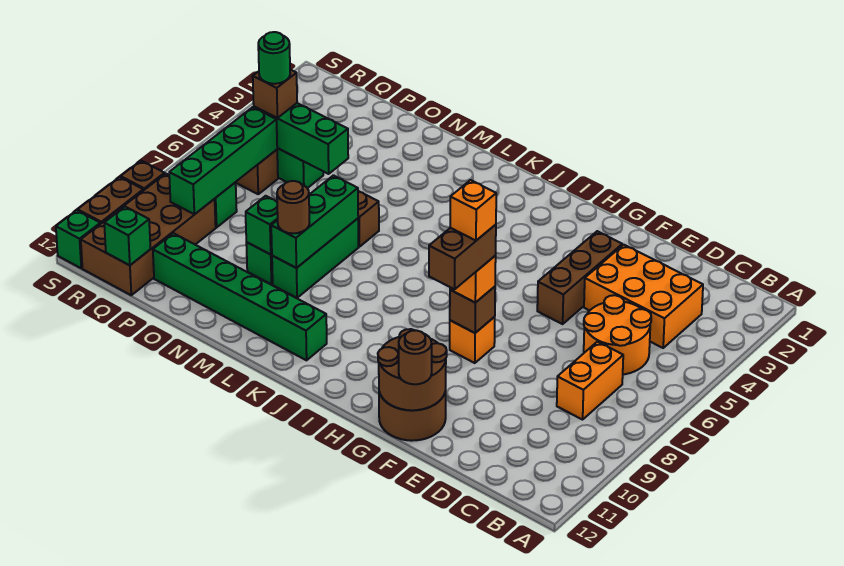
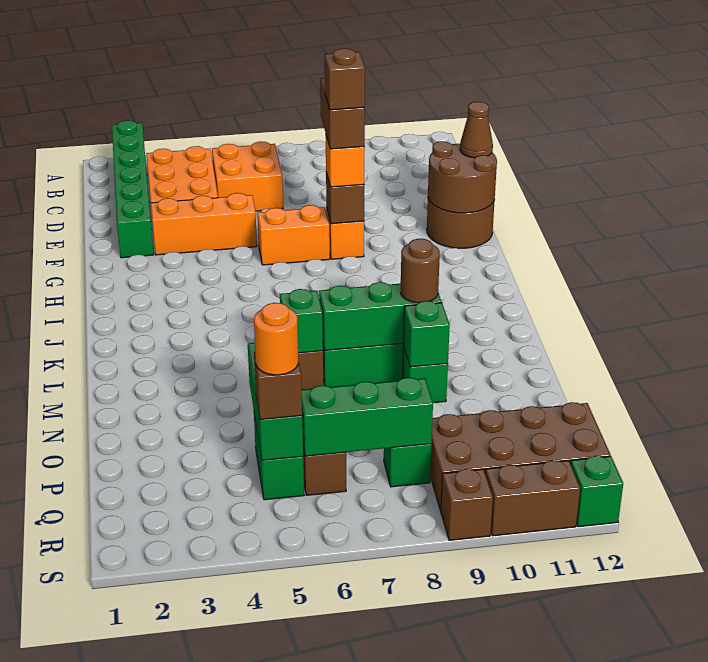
orange 2x2 round brick [584,295,651,374] -> orange 2x2 brick [212,141,283,211]
orange 1x2 brick [557,342,623,420] -> orange 1x2 brick moved to [257,205,330,265]
brown 1x3 brick [537,231,622,324] -> orange 1x3 brick [151,193,257,255]
brown 1x1 round brick [399,330,432,384] -> brown 1x1 cone [460,102,493,158]
brown 1x2 brick [429,225,496,289] -> brown 1x2 brick turned to [320,78,365,149]
orange 1x1 brick [450,180,496,241] -> brown 1x1 brick [325,49,365,110]
green 1x6 brick [153,233,327,360] -> green 1x6 brick moved to [112,120,154,258]
green 1x1 round brick [258,32,290,84] -> orange 1x1 round brick [254,303,298,375]
green 1x4 brick [169,107,277,214] -> green 1x3 brick [302,378,433,456]
green 1x1 brick [104,207,151,265] -> green 1x1 brick moved to [280,289,323,353]

